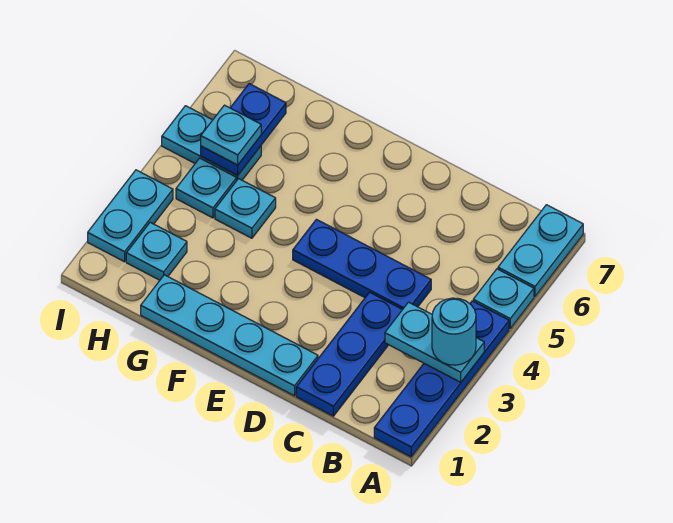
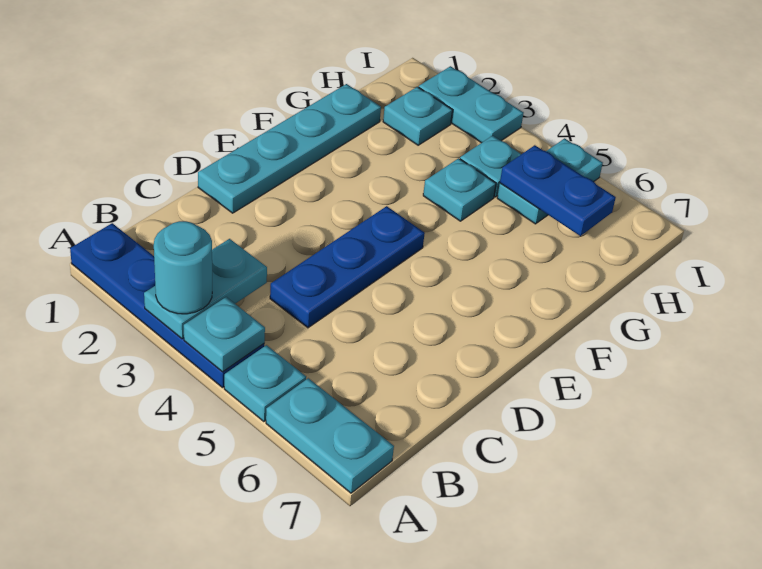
blue 1x3 plate [296,292,403,416] -> none
cyan 1x1 plate [201,105,261,165] -> cyan 1x1 plate moved to [184,297,265,372]

